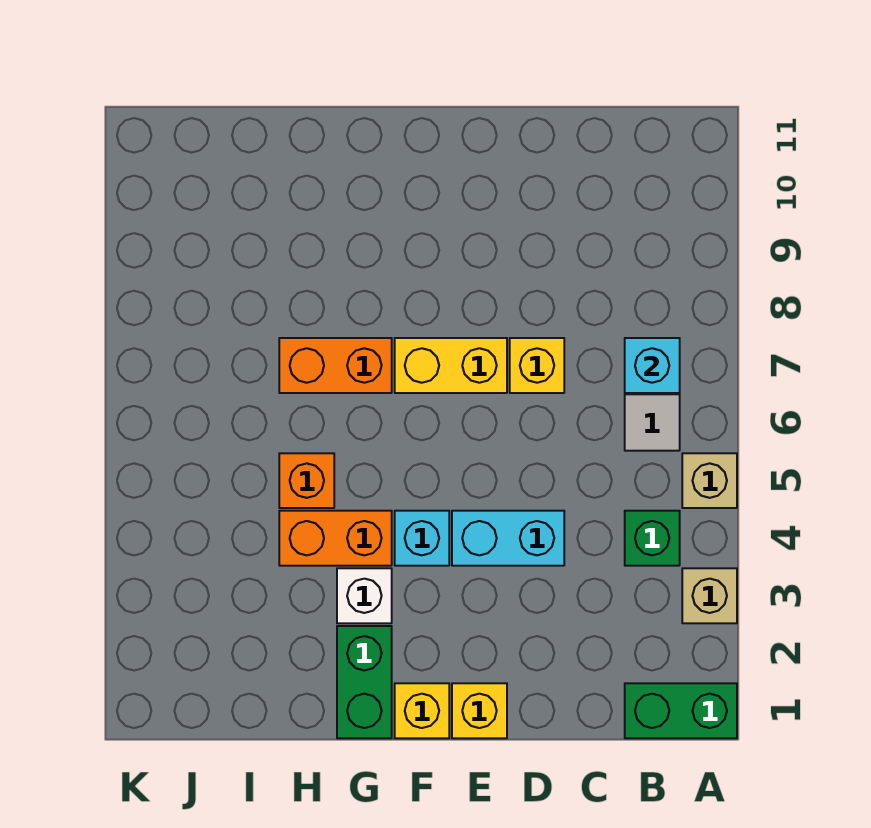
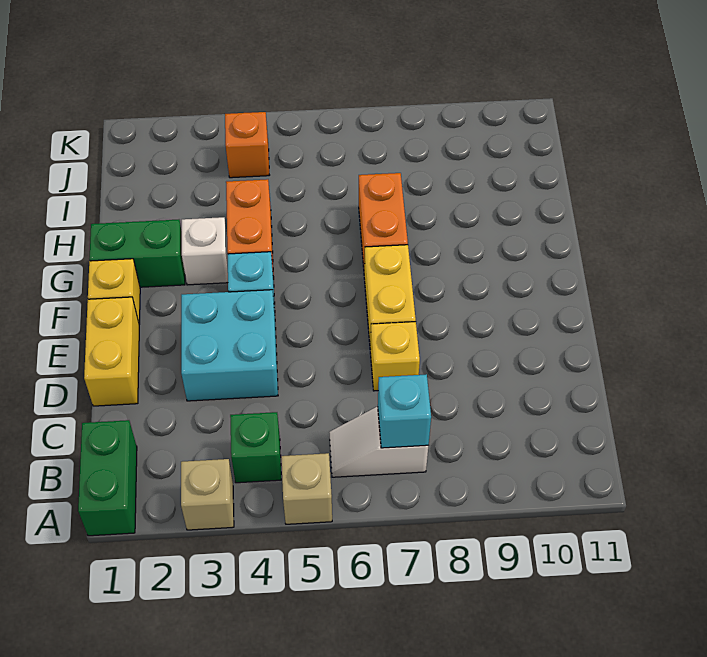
cyan 1x2 brick [452,511,564,566] -> cyan 2x2 brick [181,290,278,401]
yellow 1x1 brick [452,683,507,738] -> yellow 1x2 brick [84,297,139,406]
orange 1x1 brick [279,453,334,508] -> orange 1x1 brick moved to [225,112,269,178]

